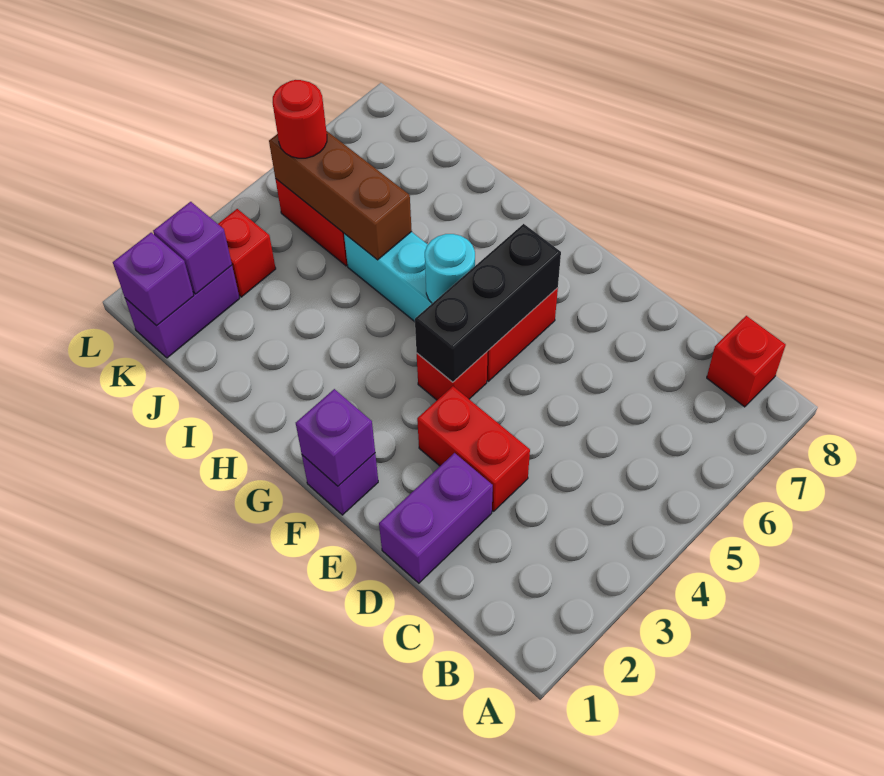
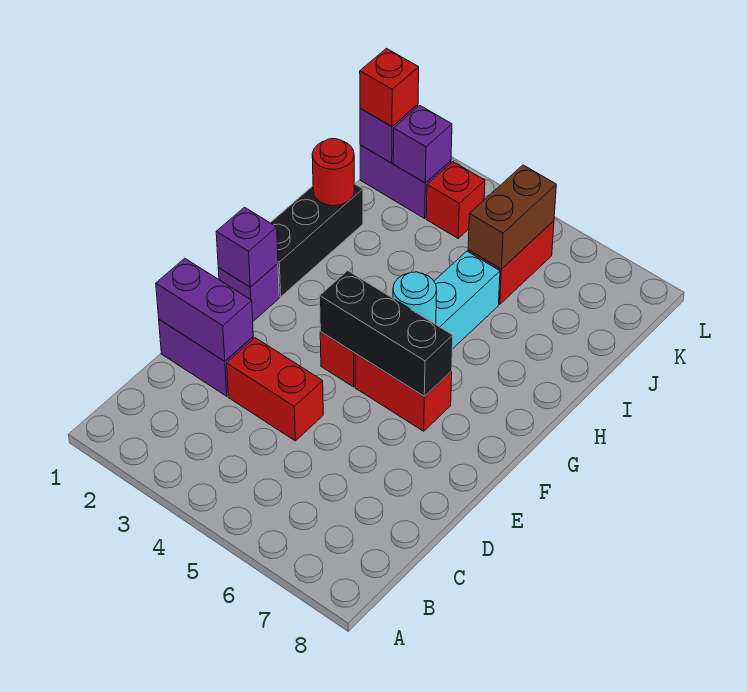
red 1x1 brick [707,316,786,407] -> red 1x1 brick moved to [360,48,419,126]
none -> purple 1x2 brick [156,258,253,361]
red 1x2 brick [417,386,530,511] -> red 1x2 brick turned to [227,338,323,441]
none -> black 1x3 brick [270,184,363,297]
brown 1x3 brick [269,131,412,260] -> brown 1x2 brick [468,165,556,269]
red 1x1 round brick [273,80,327,158] -> red 1x1 round brick moved to [312,139,354,206]

